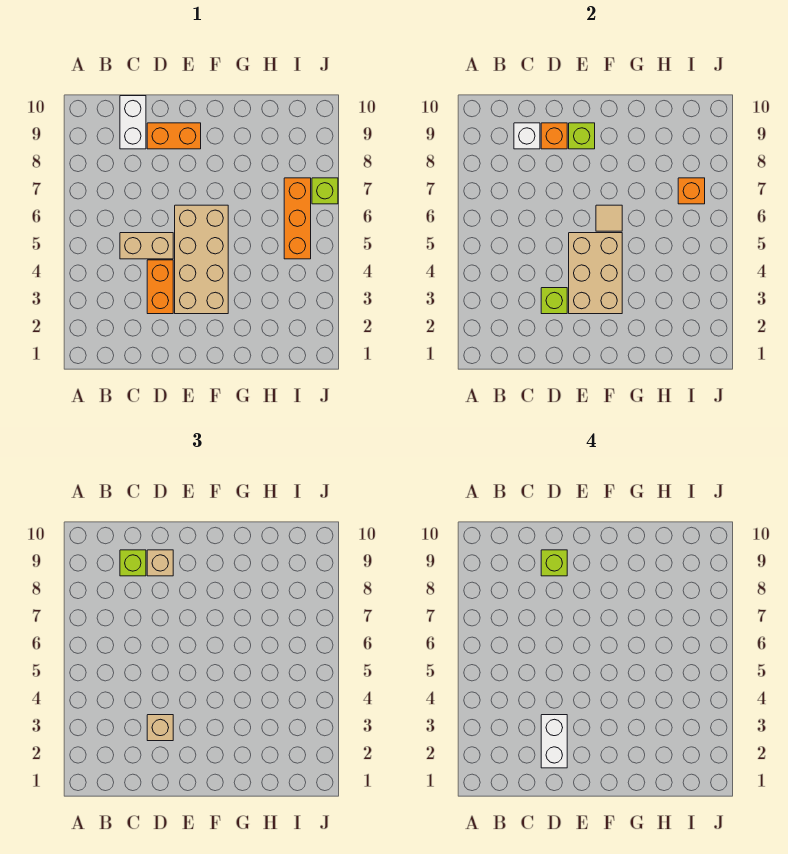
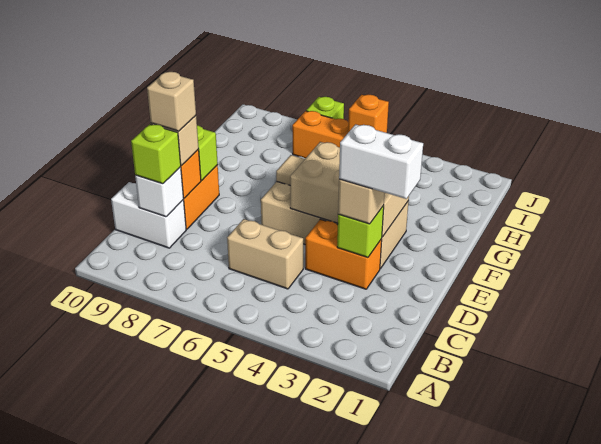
tan 1x2 brick [120,233,173,259] -> tan 1x2 brick turned to [227,219,303,289]
lime 1x1 brick [541,550,567,576] -> tan 1x1 brick [147,72,196,131]
orange 1x1 brick [678,178,705,204] -> orange 1x1 brick moved to [348,95,389,133]

